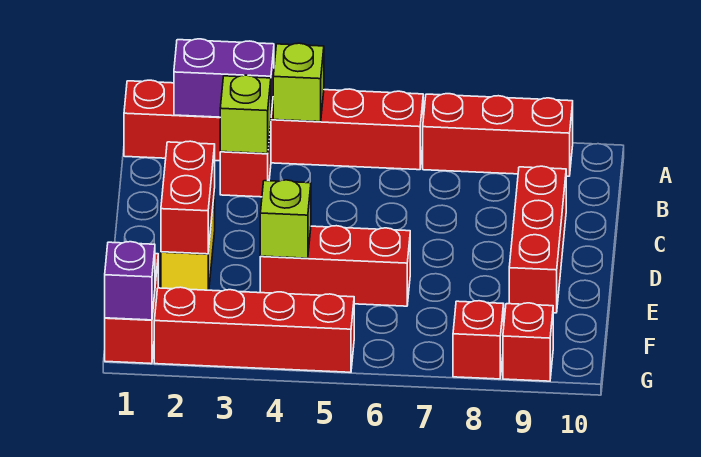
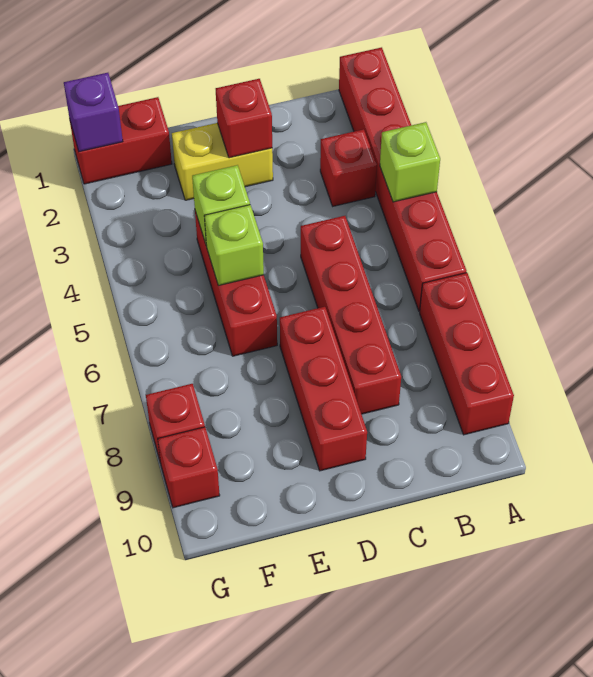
purple 1x2 brick [174,39,274,117] -> none
lime 1x1 brick [220,75,271,154] -> lime 1x1 brick moved to [204,205,264,286]
red 1x3 brick [509,166,566,313] -> red 1x3 brick turned to [280,307,367,471]
red 1x2 brick [161,141,215,254] -> red 1x1 brick [216,79,272,158]
red 1x4 brick [154,287,354,372] -> red 1x4 brick moved to [301,216,401,414]

